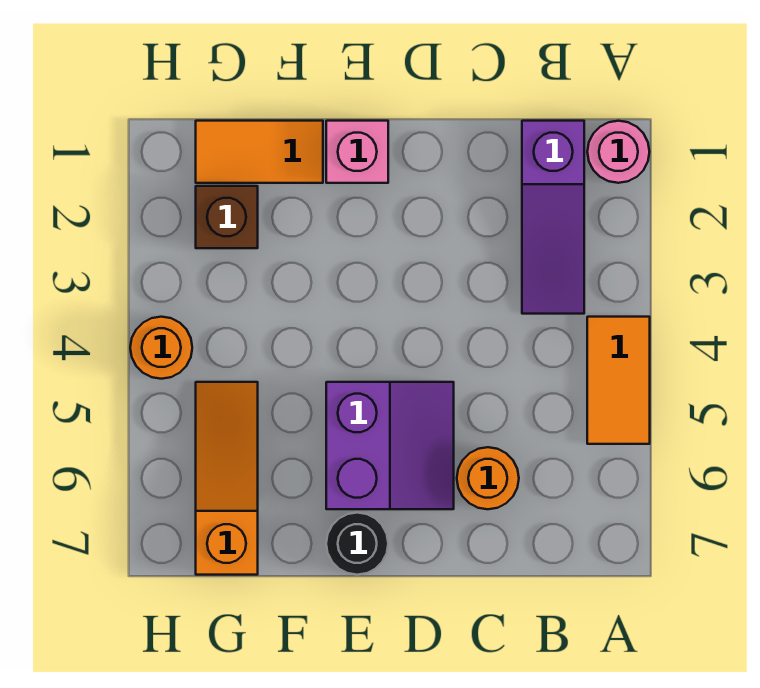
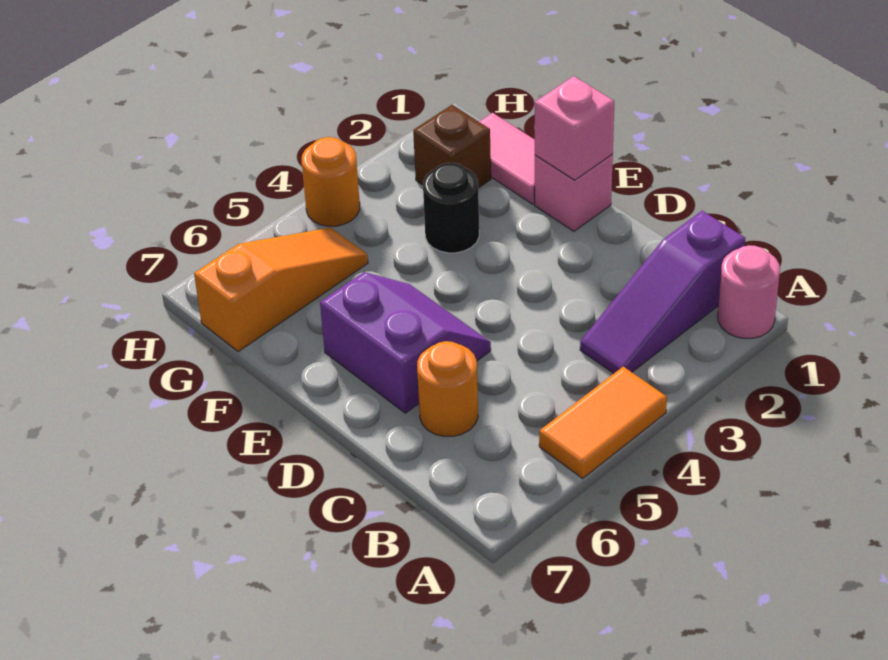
purple 2x2 slope [326,382,454,509] -> purple 2x2 slope turned to [320,272,491,413]
none -> pink 1x1 brick [535,76,614,180]
black 1x1 round brick [326,513,388,575] -> black 1x1 round brick moved to [423,163,479,253]
orange 1x2 tile [196,121,323,183] -> pink 1x2 tile [479,113,535,204]

